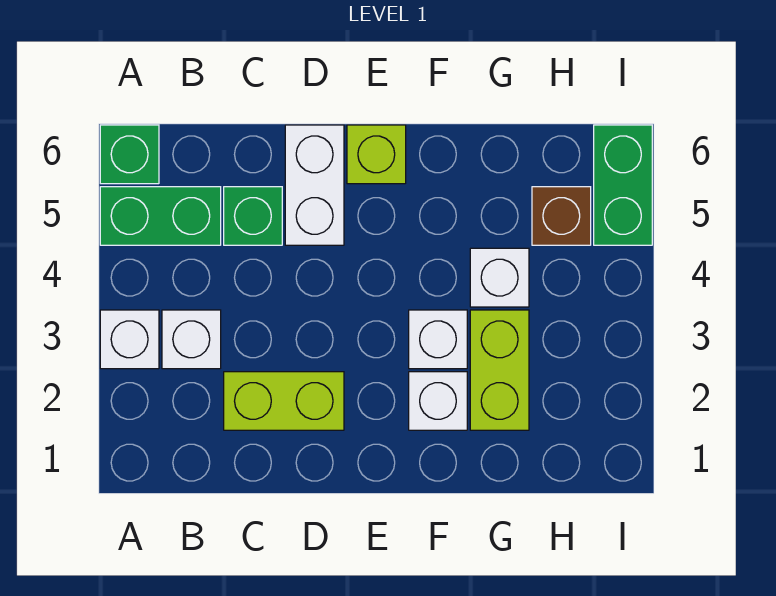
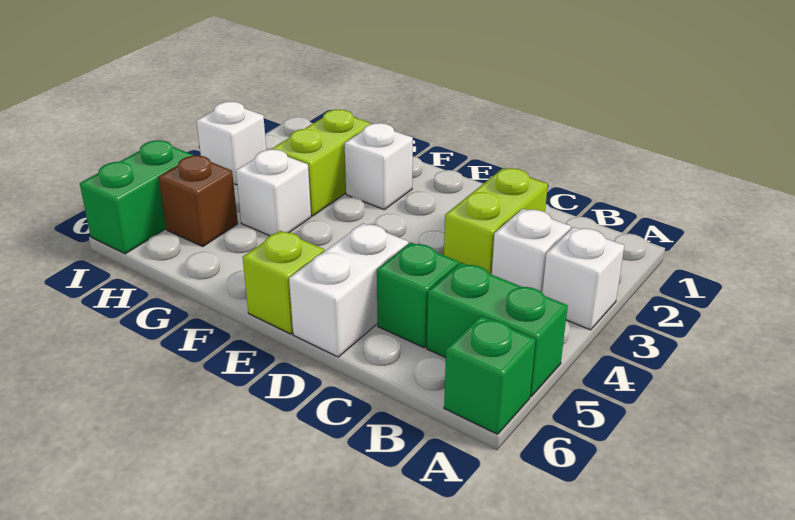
lime 1x2 brick [224,372,344,430] -> lime 1x2 brick turned to [444,168,548,274]
white 1x1 brick [409,310,467,369] -> white 1x1 brick moved to [196,102,266,185]

